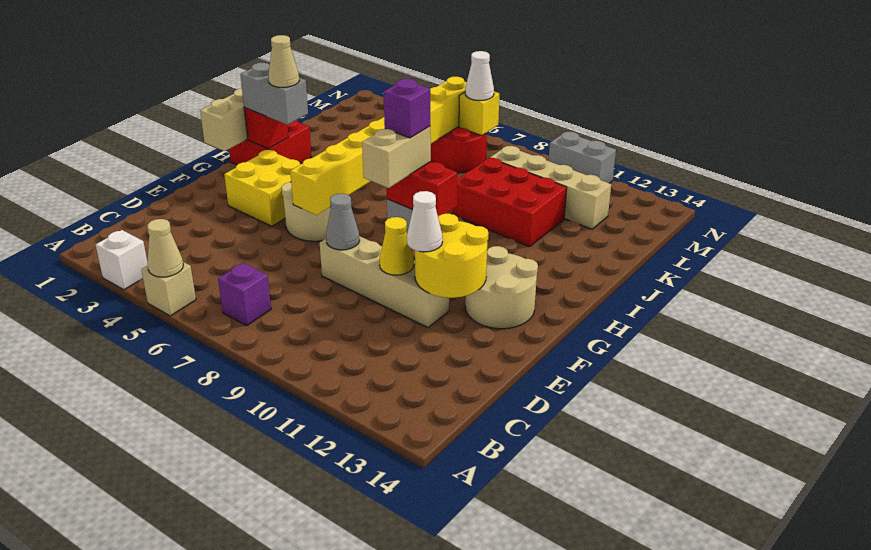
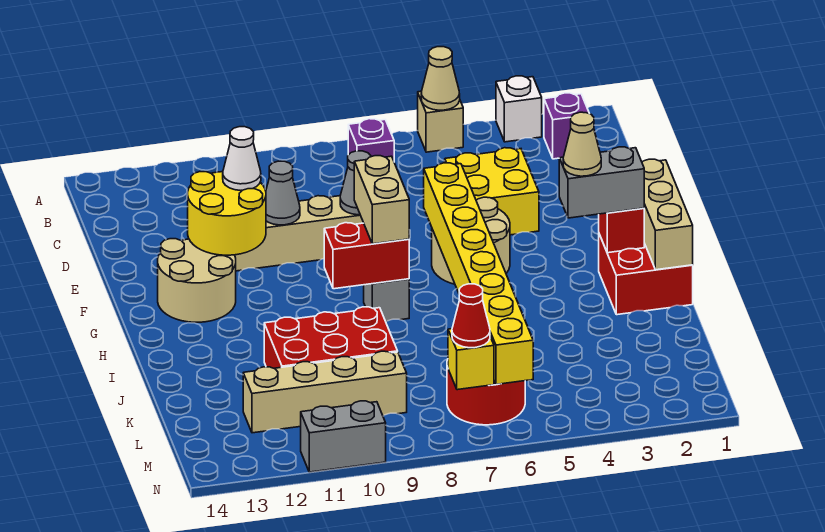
yellow 1x1 cone [380,217,414,275] -> grey 1x1 cone [266,161,300,225]
yellow 2x2 brick [224,150,301,226] -> yellow 2x2 brick moved to [445,148,539,235]
purple 1x1 brick [383,79,430,138] -> purple 1x1 brick moved to [544,93,589,159]
white 1x1 cone [465,51,494,101] -> red 1x1 cone [452,284,490,348]

